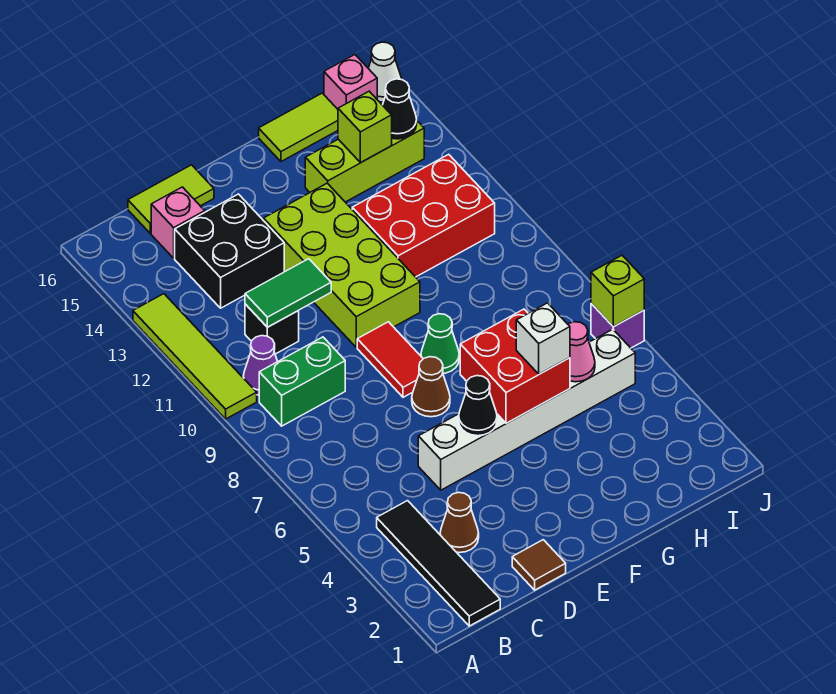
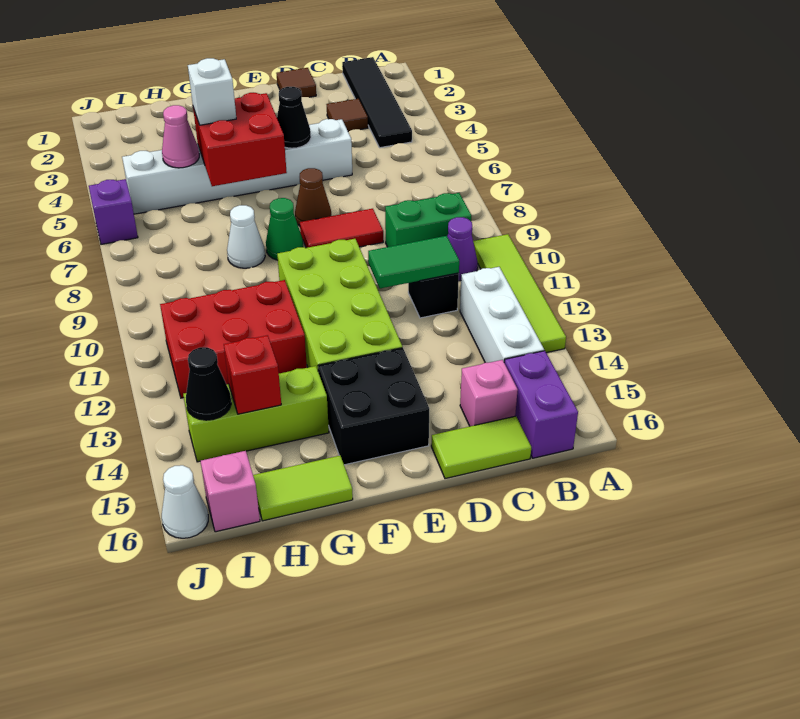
none -> white 1x3 brick [460,267,544,363]
none -> purple 1x2 brick [504,351,578,458]
brown 1x1 cone [440,493,479,553] -> brown 1x1 tile [327,99,368,132]
black 2x2 brick [175,194,284,308] -> black 2x2 brick moved to [318,348,429,465]
red 1x2 tile [357,322,423,397] -> red 1x2 tile turned to [300,209,383,248]
none -> white 1x1 cone [227,205,265,268]
lime 1x1 brick [338,91,392,163] -> red 1x1 brick [224,335,281,414]
lime 1x1 brick [591,255,644,327] -> none

